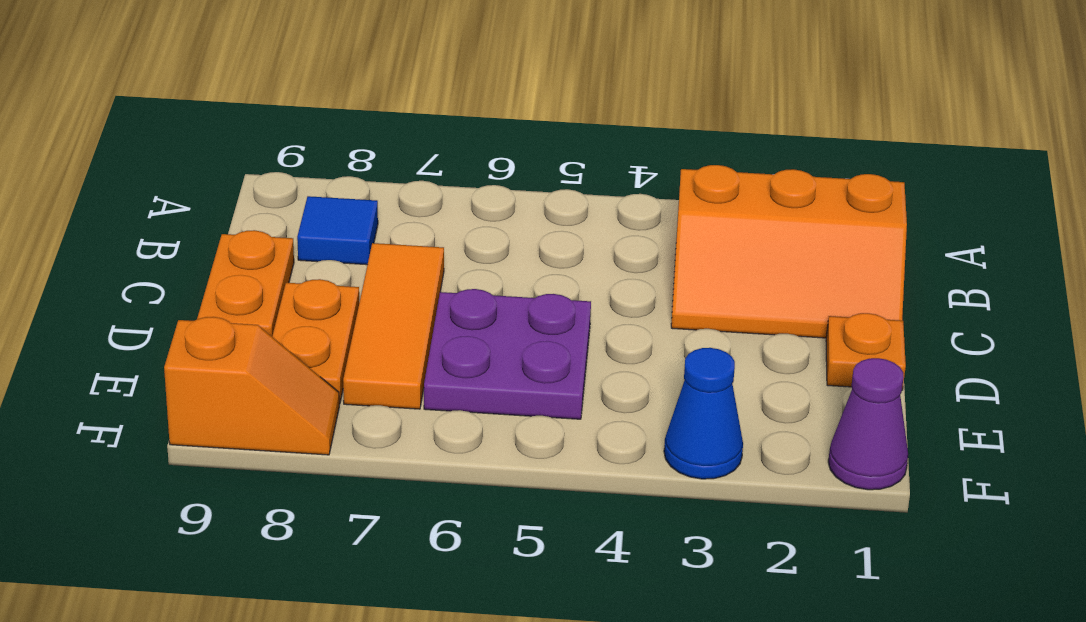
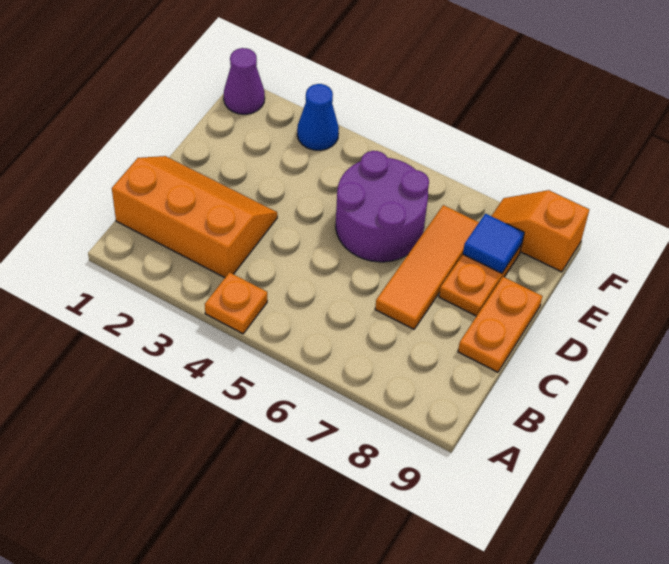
blue 1x1 tile [297,196,378,265] -> blue 1x1 tile moved to [463,214,524,273]
orange 1x1 plate [826,313,906,390] -> orange 1x1 plate moved to [205,272,267,334]
purple 2x2 plate [424,289,591,419] -> purple 2x2 round brick [336,151,429,262]

